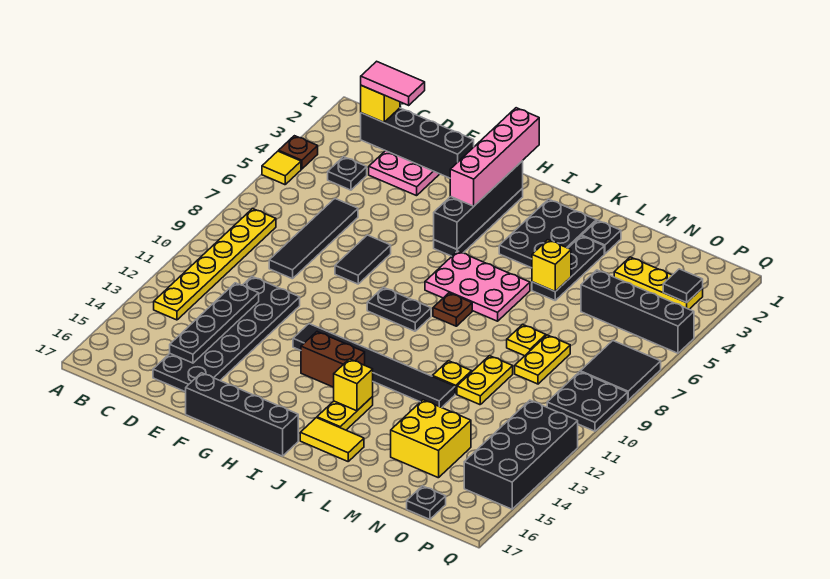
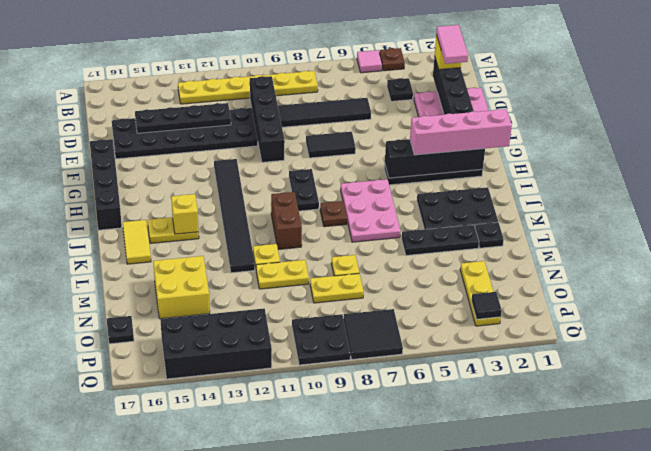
yellow 1x1 tile [262,151,301,185] -> pink 1x1 tile [357,50,382,73]
brown 1x2 brick [301,332,365,387] -> brown 1x2 brick moved to [271,192,302,249]
yellow 1x1 brick [532,240,571,291] -> none
black 1x4 brick [581,270,694,353] -> black 1x4 brick moved to [250,76,285,162]

